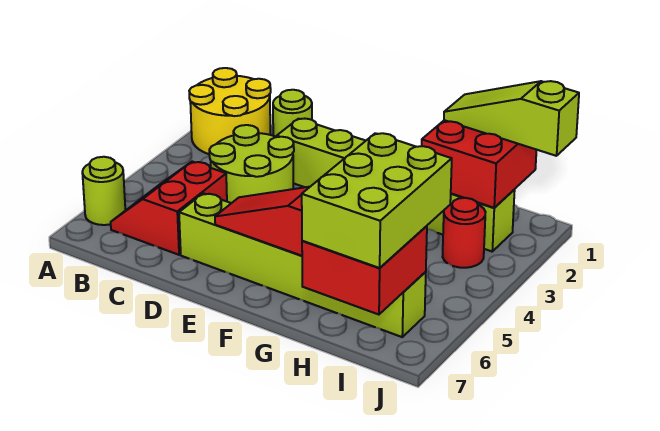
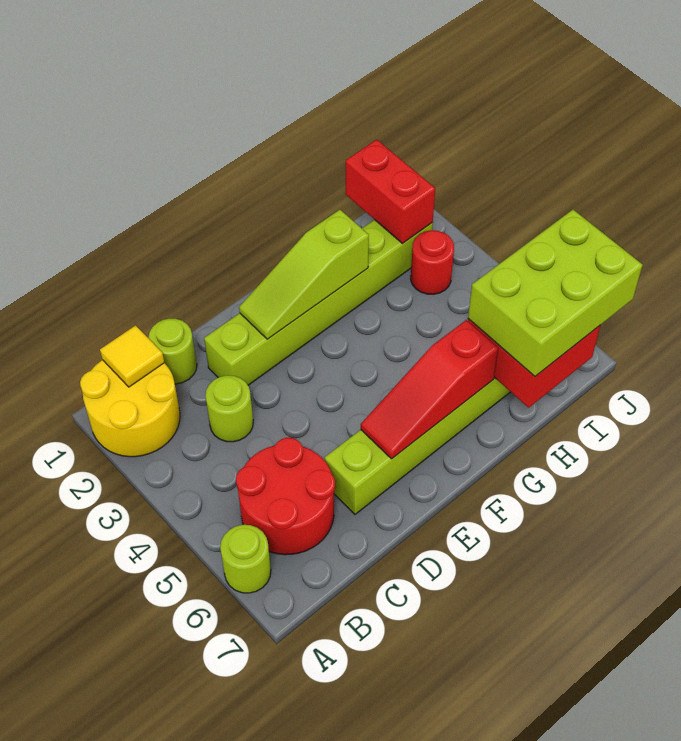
none -> yellow 1x1 tile [100,326,164,387]
red 2x2 slope [111,162,227,255] -> red 2x2 round brick [236,438,335,555]
lime 2x2 round brick [209,125,294,203] -> lime 1x1 round brick [205,375,253,442]
red 2x2 brick [422,120,536,208] -> red 1x2 brick [346,140,435,243]
lime 1x3 slope [444,81,579,156] -> lime 1x3 slope moved to [239,210,369,339]
lime 2x3 brick [302,133,452,268] -> lime 2x3 brick turned to [468,210,643,376]

